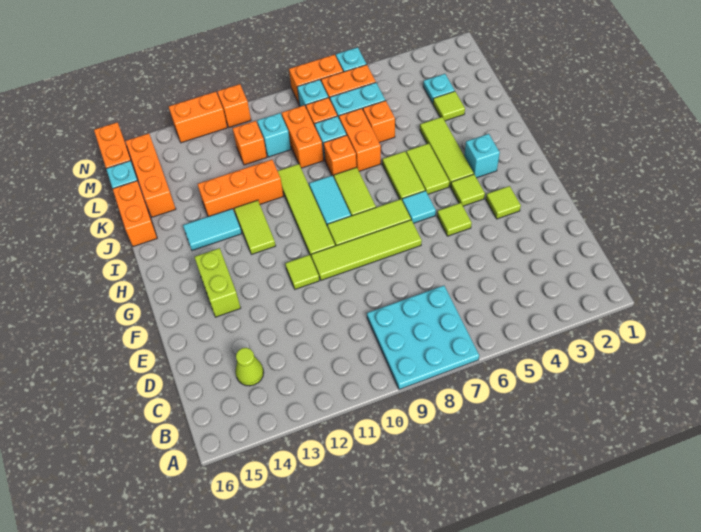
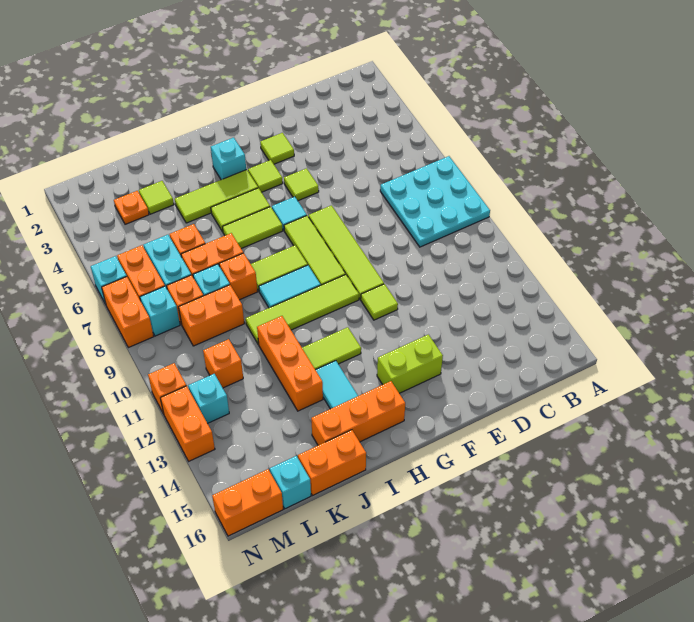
lime 1x1 cone [235,348,264,386] -> none
orange 1x3 brick [125,133,176,217] -> orange 1x3 brick moved to [311,381,405,445]
cyan 1x1 plate [423,74,455,103] -> orange 1x1 plate [114,191,149,224]
cyan 1x1 brick [257,113,291,157] -> cyan 1x1 brick moved to [188,374,229,423]

